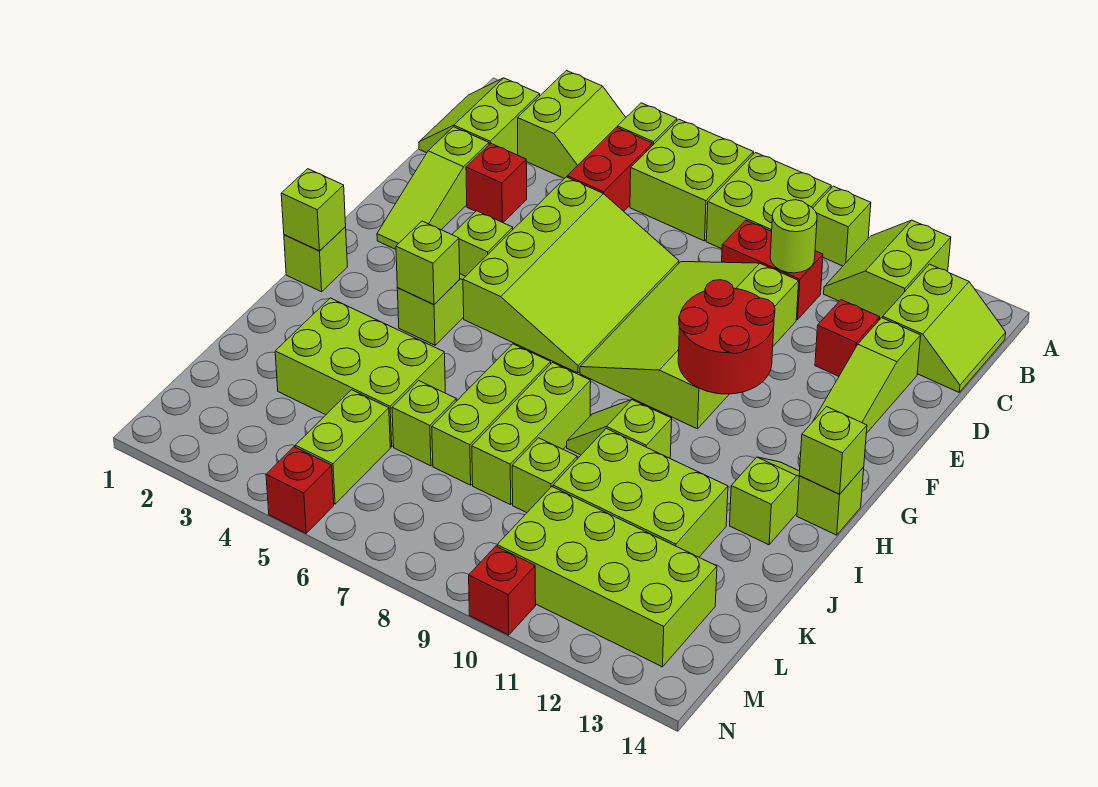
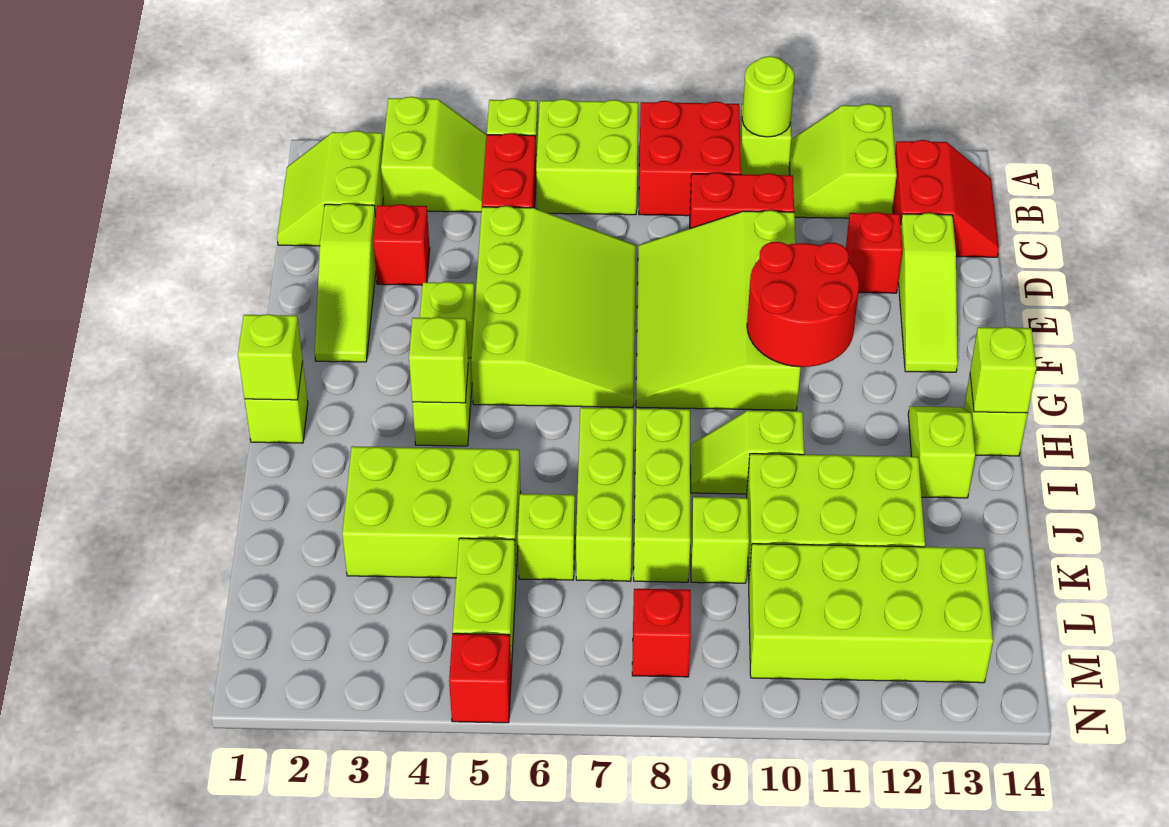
lime 2x2 brick [706,153,831,249] -> red 2x2 brick [639,101,741,216]
lime 2x2 slope [883,264,1006,392] -> red 2x2 slope [893,140,999,257]
lime 1x1 round brick [770,200,817,273] -> lime 1x1 round brick moved to [742,56,794,137]
red 1x1 brick [469,546,536,635] -> red 1x1 brick moved to [632,589,691,677]

